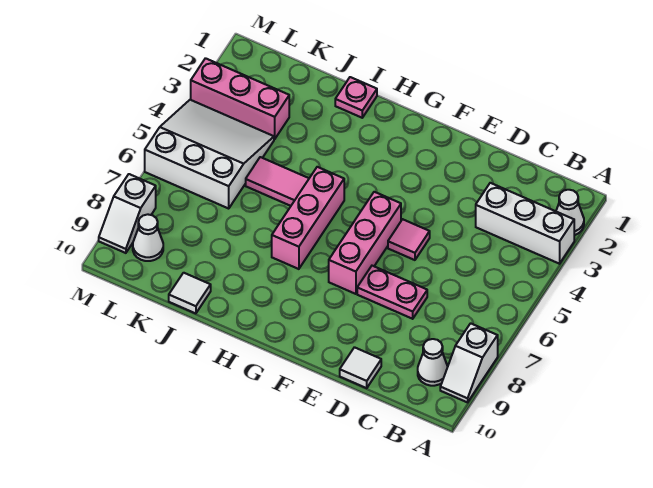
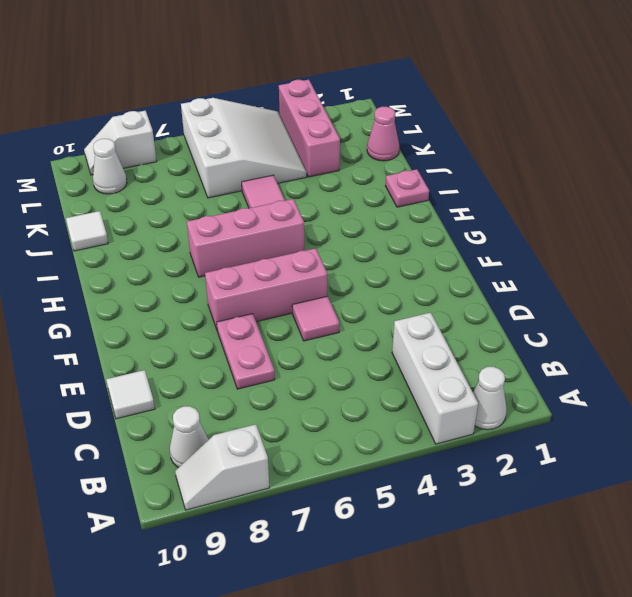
none -> pink 1x1 cone [367,107,399,161]

